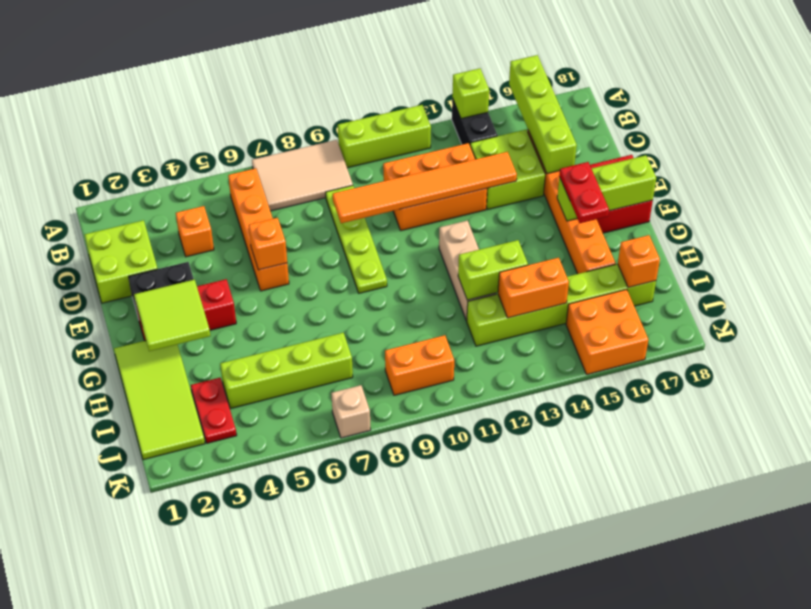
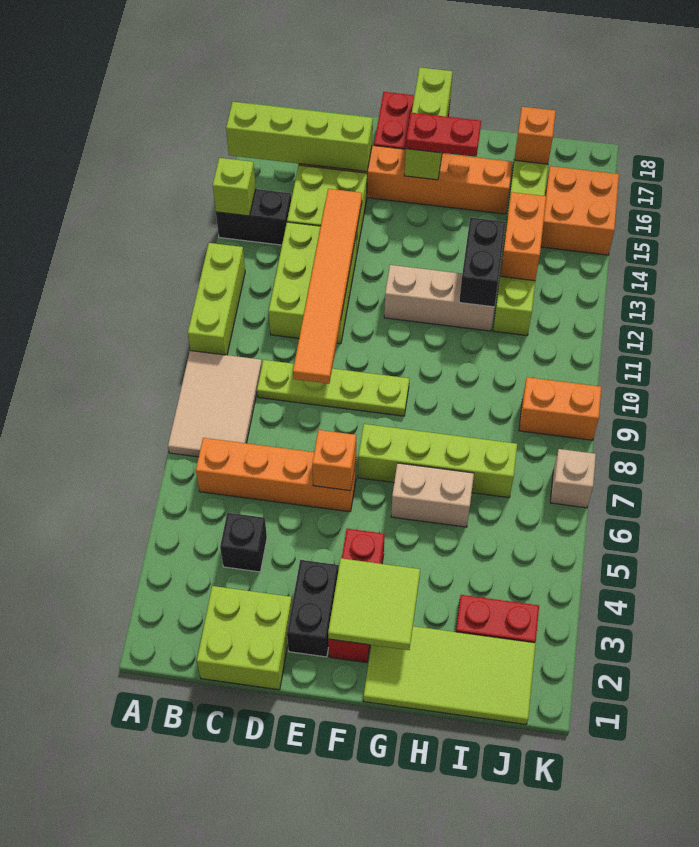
orange 1x1 brick [176,206,214,257] -> black 1x1 brick [220,513,267,572]
orange 2x3 brick [383,143,487,230] -> lime 2x3 brick [269,222,357,344]
none -> tan 1x2 brick [391,463,474,527]
lime 1x2 brick [458,240,528,300] -> black 1x2 brick [459,217,506,307]
lime 1x4 brick [220,333,353,409] -> lime 1x4 brick turned to [358,424,517,498]
orange 1x2 brick [385,335,454,395] -> orange 1x2 brick turned to [519,377,601,440]

